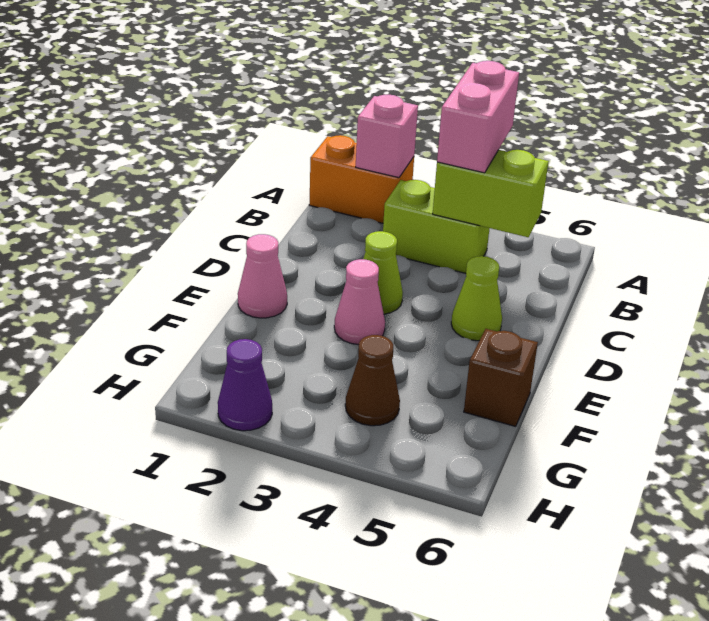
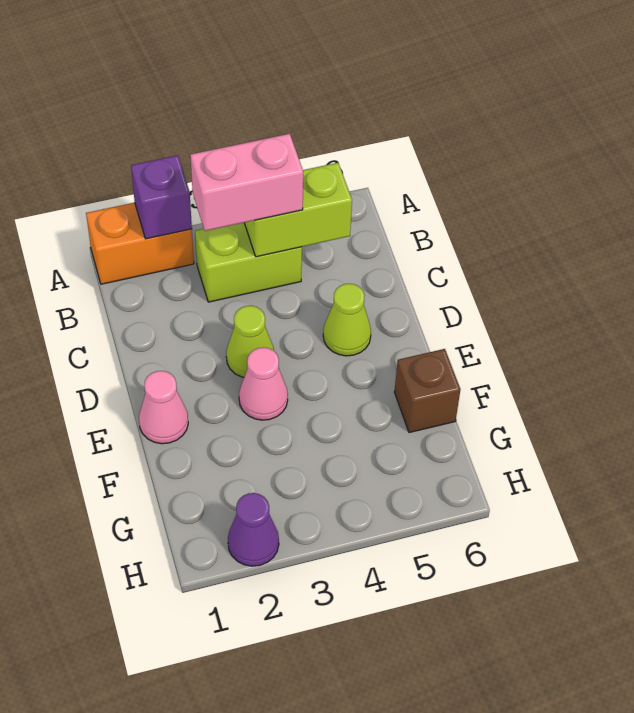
pink 1x1 brick [356,95,418,178] -> purple 1x1 brick [131,155,192,239]
pink 1x2 brick [437,61,519,173] -> pink 1x2 brick turned to [190,134,303,231]
brown 1x1 cone [345,335,400,426] -> none

